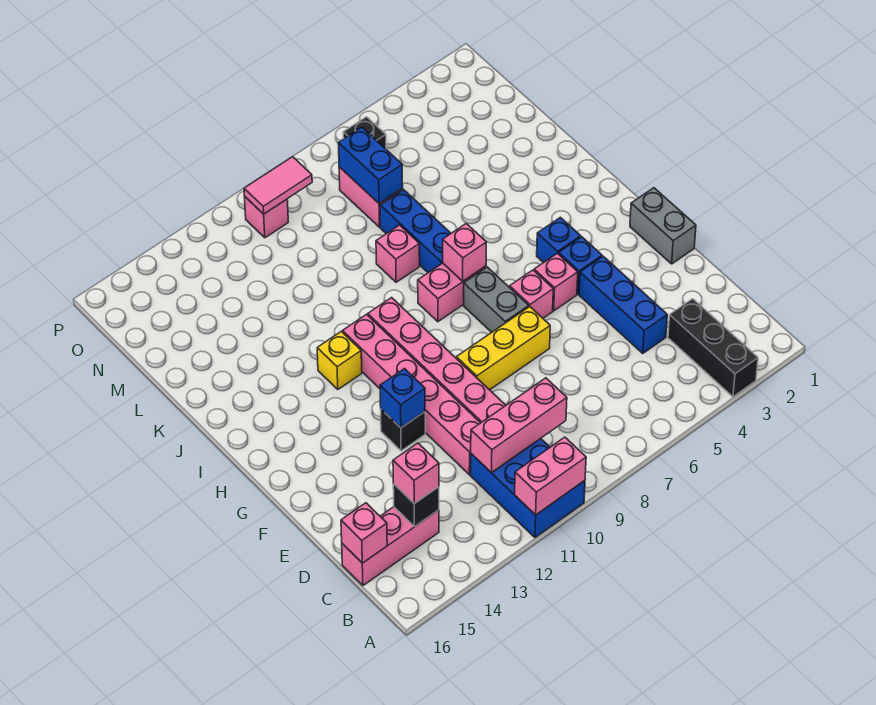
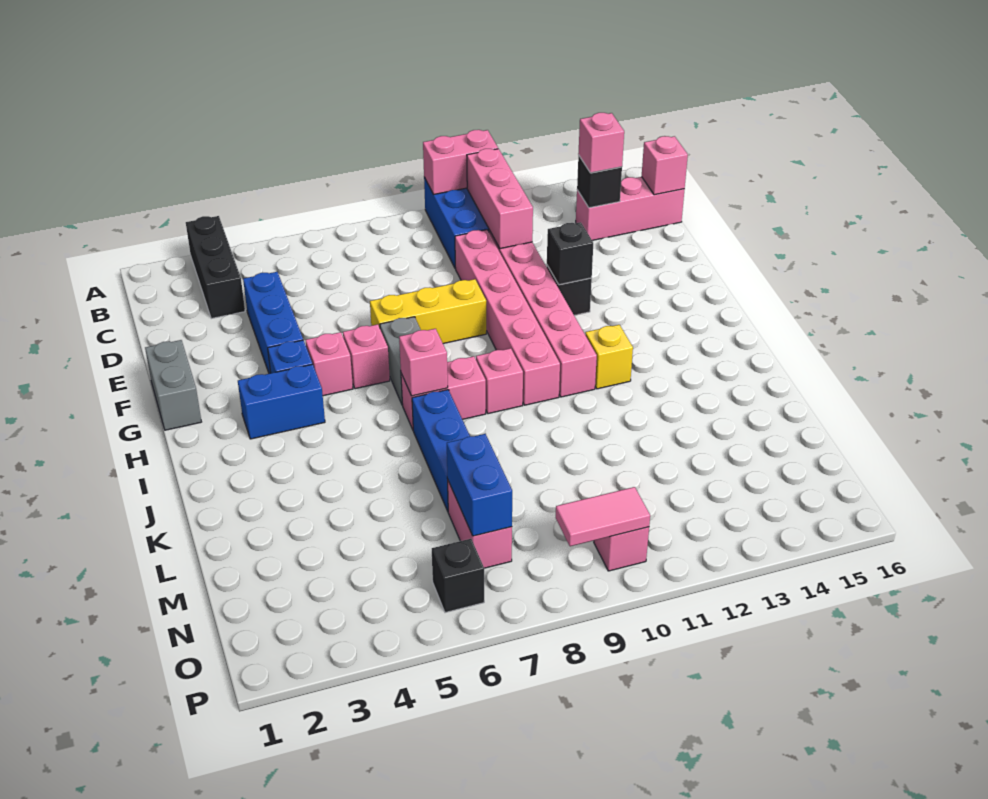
pink 1x3 brick [471,378,567,473] -> pink 1x3 brick turned to [467,149,533,249]
blue 1x1 brick [380,369,425,428] -> black 1x1 brick [547,222,593,285]
blue 1x1 brick [537,217,581,263] -> blue 1x2 brick [238,364,325,439]
pink 1x1 brick [376,225,420,282] -> pink 1x1 brick moved to [476,348,523,414]

